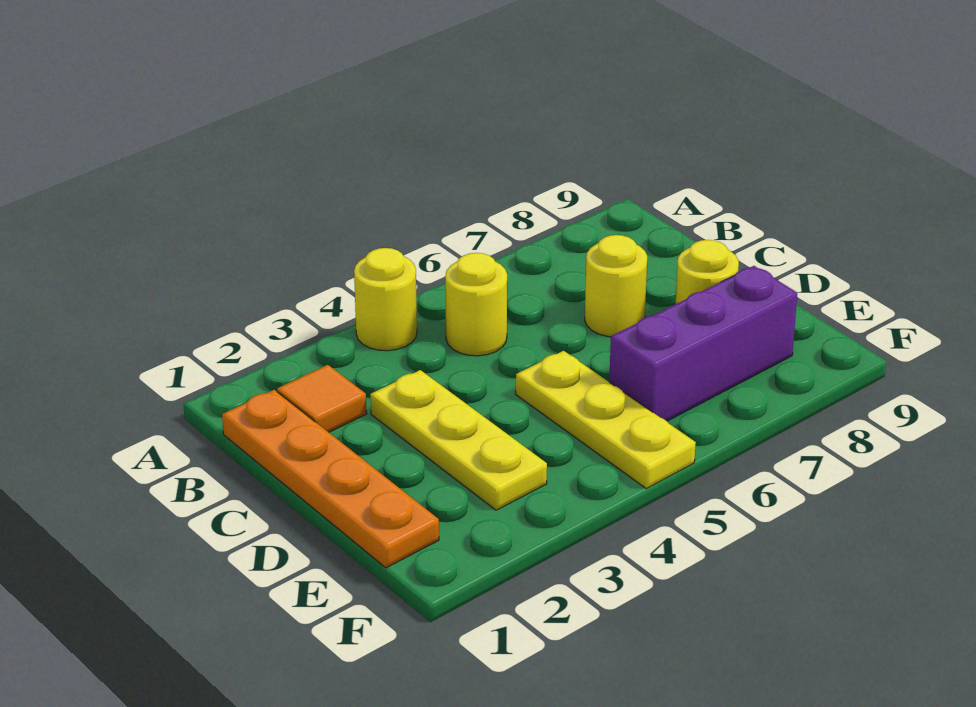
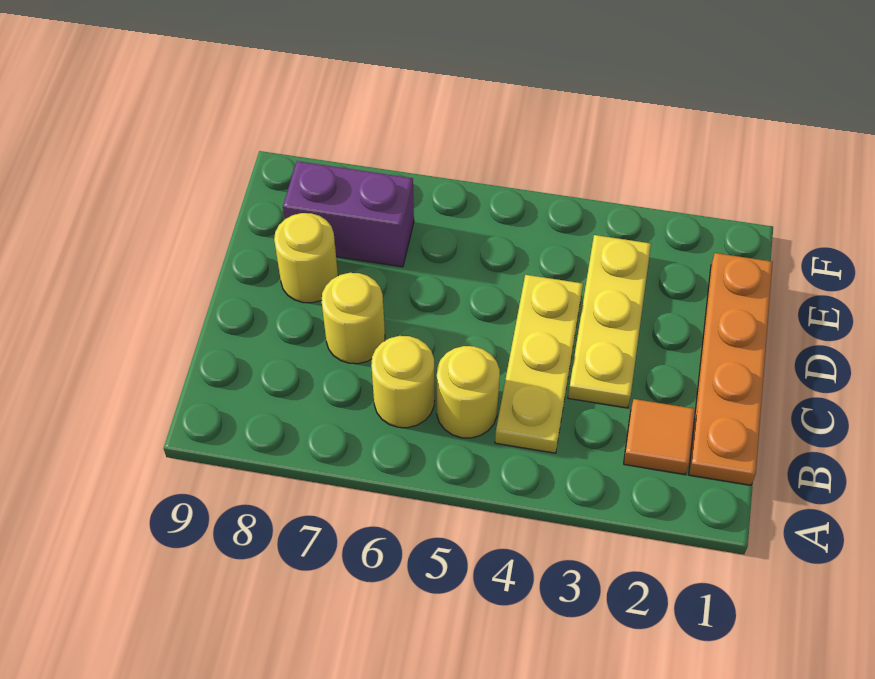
yellow 1x1 round brick [354,248,417,351] -> yellow 1x1 round brick moved to [371,336,434,428]
yellow 1x3 plate [516,351,696,488] -> yellow 1x3 plate moved to [495,275,583,453]
purple 1x3 brick [609,266,797,421] -> purple 1x2 brick [283,161,414,267]

